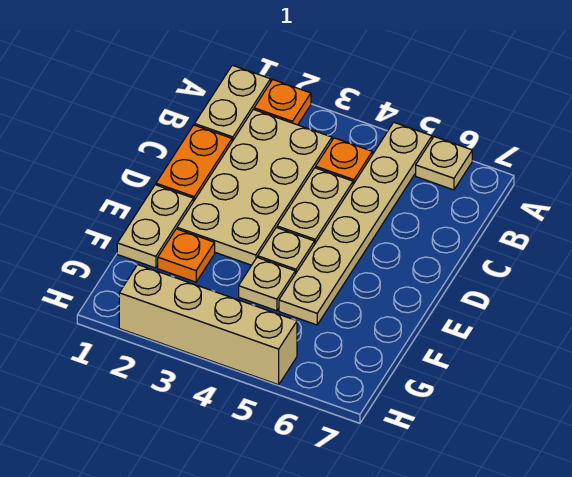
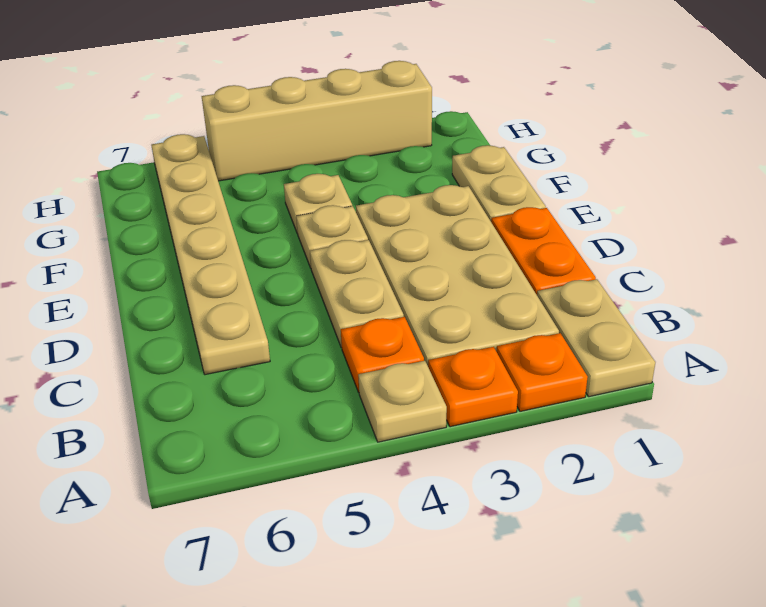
tan 1x6 plate [279,122,432,325] -> tan 1x6 plate moved to [151,134,270,375]
tan 1x1 plate [416,137,472,190] -> tan 1x1 plate moved to [358,361,447,442]
orange 1x1 plate [158,229,215,282] -> orange 1x1 plate moved to [428,347,518,427]

